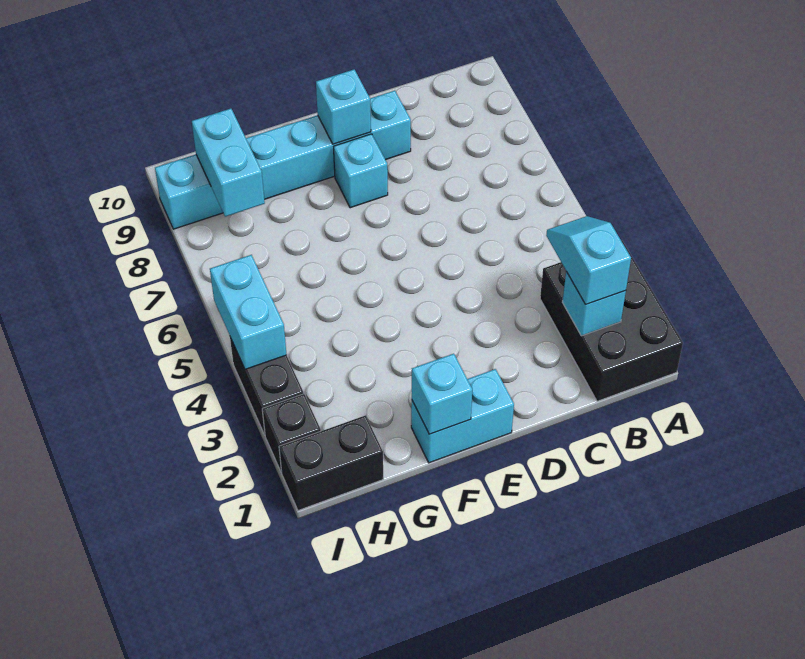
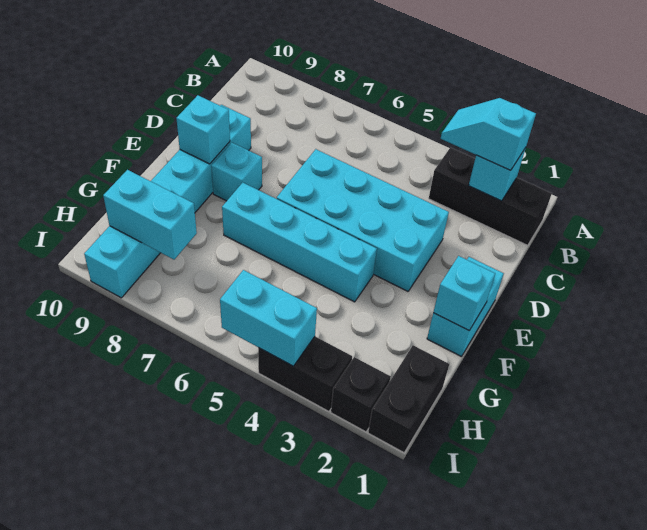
black 2x3 brick [540,241,683,401] -> black 1x3 brick [429,148,552,245]
none -> cyan 2x4 brick [277,149,449,291]
none -> cyan 1x4 brick [222,182,377,302]

